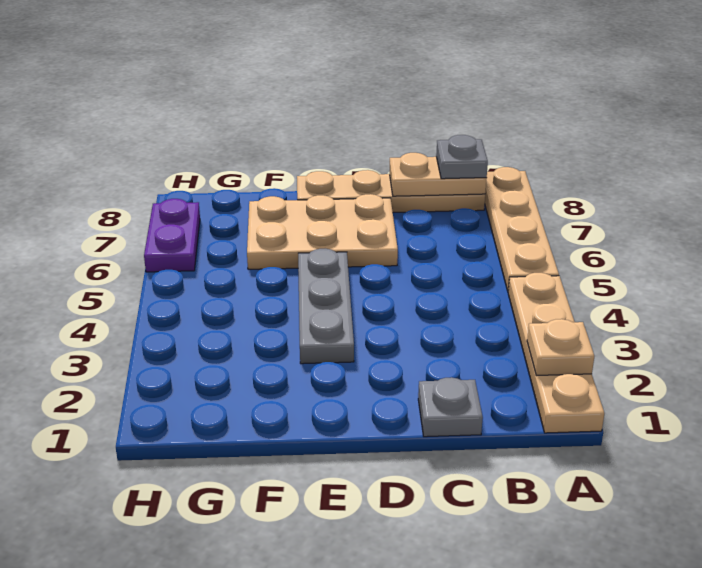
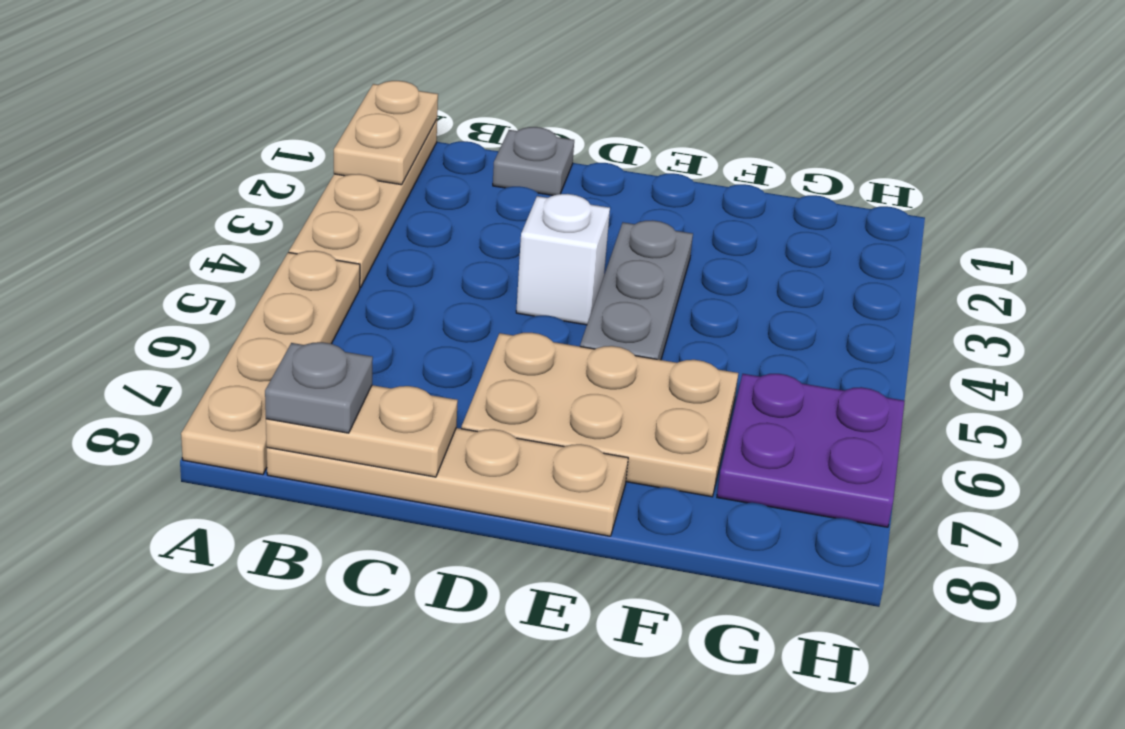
tan 1x1 plate [527,319,594,376] -> tan 1x2 plate [334,81,438,185]
none -> white 1x1 brick [516,194,610,325]
purple 1x2 plate [144,199,200,272] -> purple 2x2 plate [717,374,905,527]

